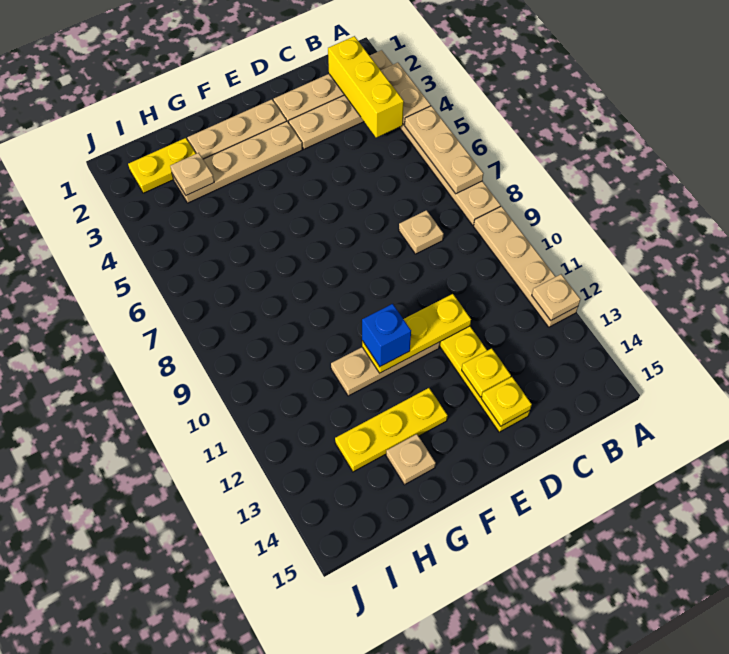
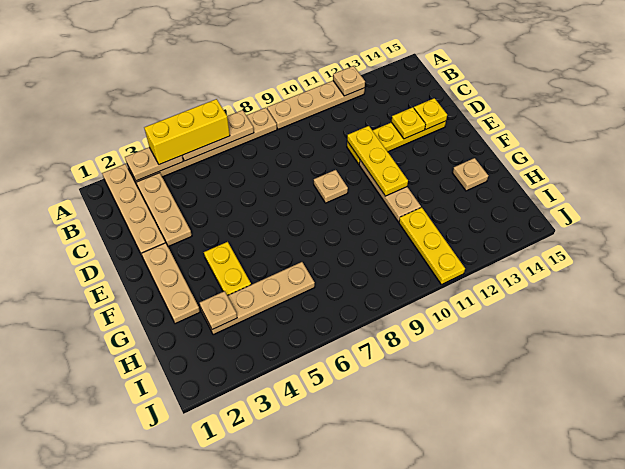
yellow 1x3 brick [328,36,404,138] -> yellow 1x3 brick moved to [144,99,230,165]
tan 1x1 plate [399,210,444,254] -> tan 1x1 plate moved to [314,170,348,203]
tan 1x4 plate [172,121,302,203] -> tan 1x4 plate turned to [201,262,315,335]
blue 1x1 brick [362,304,411,367] -> none
yellow 1x3 plate [335,388,448,472] -> yellow 1x3 plate moved to [399,207,465,284]
yellow 1x2 plate [128,138,196,193] -> yellow 1x2 plate moved to [204,242,251,296]

